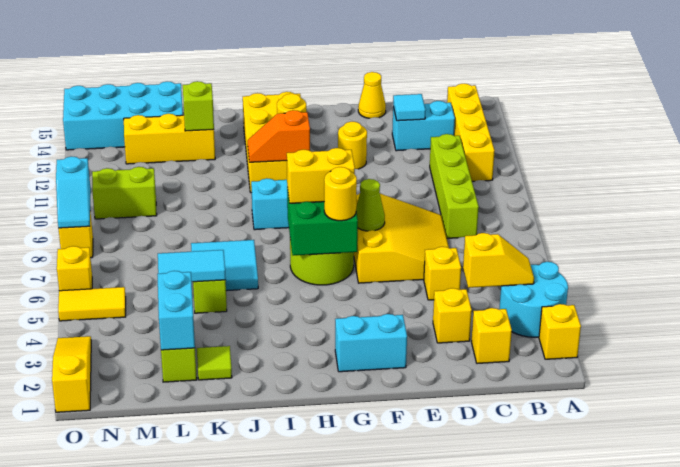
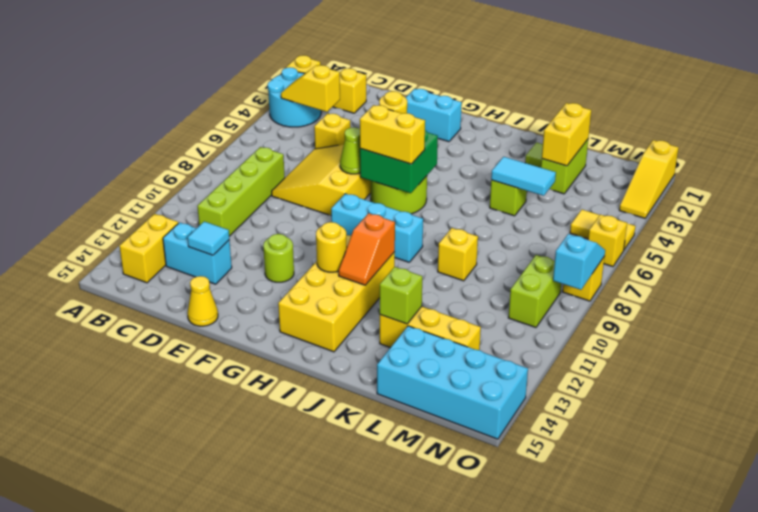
yellow 1x4 brick [447,84,495,181] -> yellow 1x2 brick [119,214,178,283]
yellow 1x1 brick [433,288,472,343] -> yellow 1x1 brick moved to [438,228,478,281]
yellow 1x1 round brick [338,122,367,169] -> lime 1x1 round brick [263,234,294,282]
orange 1x2 slope [248,110,310,162] -> orange 1x2 slope turned to [339,213,395,285]
cyan 2x2 tile [191,240,258,291] -> none
cyan 1x2 brick [157,271,195,350] -> yellow 1x2 brick [542,103,591,166]
lime 1x2 brick [92,167,157,219] -> lime 1x2 brick turned to [508,255,561,327]

